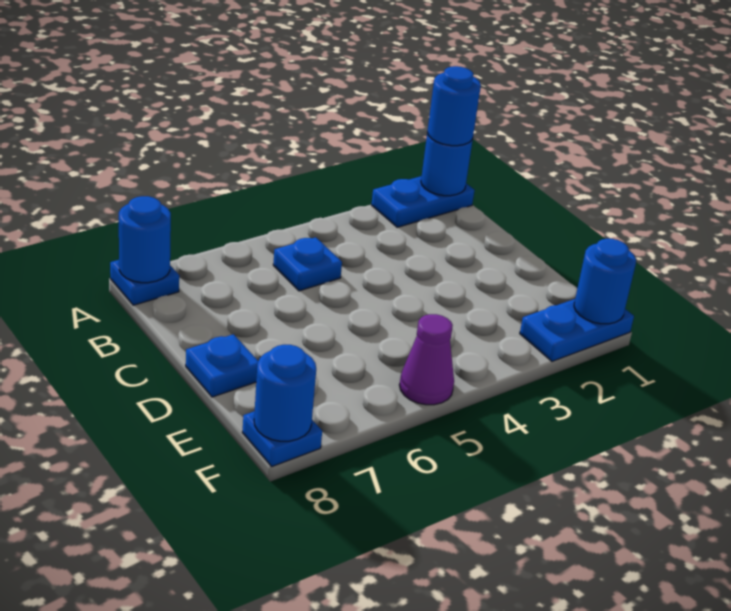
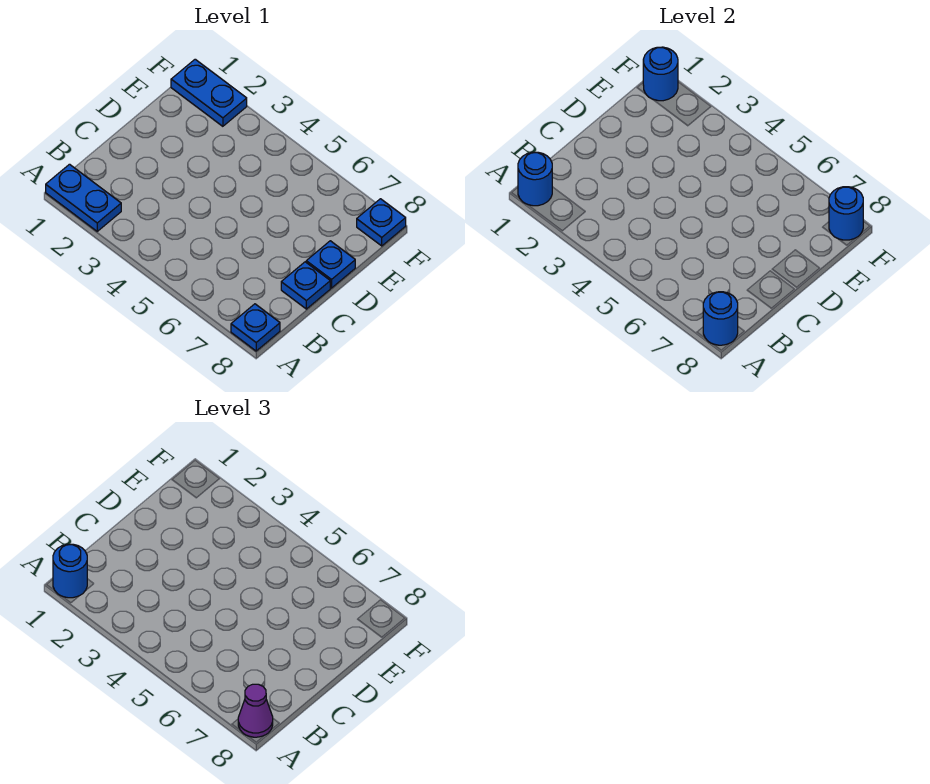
blue 1x1 plate [273,237,342,291] -> blue 1x1 plate moved to [281,262,330,309]
purple 1x1 cone [400,314,454,405] -> purple 1x1 cone moved to [238,684,273,737]

